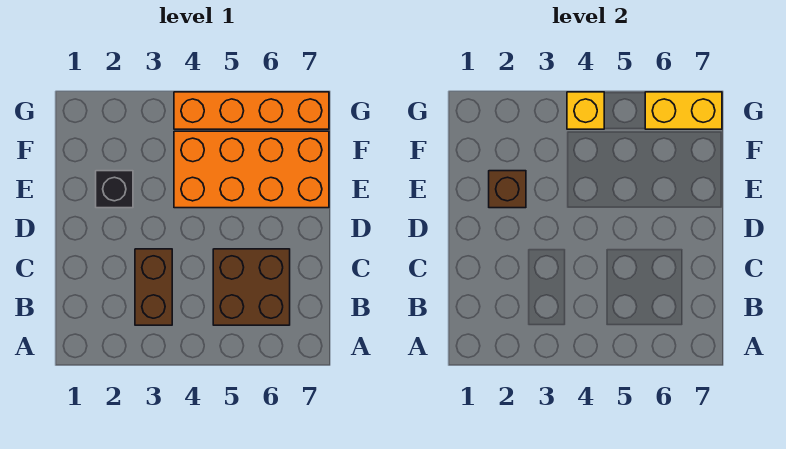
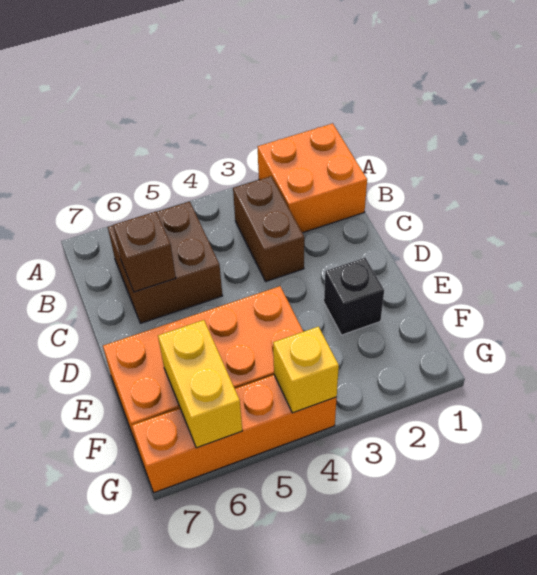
none -> orange 2x2 brick [258,123,367,233]
brown 1x1 brick [489,171,526,208] -> brown 1x1 brick moved to [113,212,176,292]
yellow 1x2 brick [645,92,722,129] -> yellow 1x2 brick turned to [158,320,242,448]

